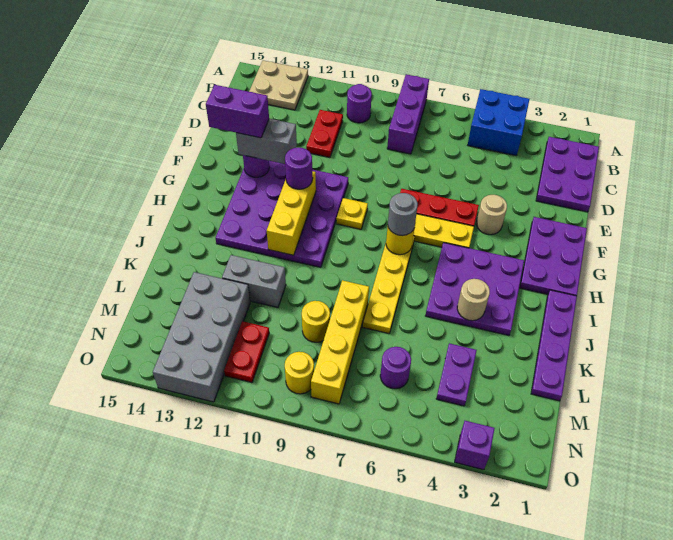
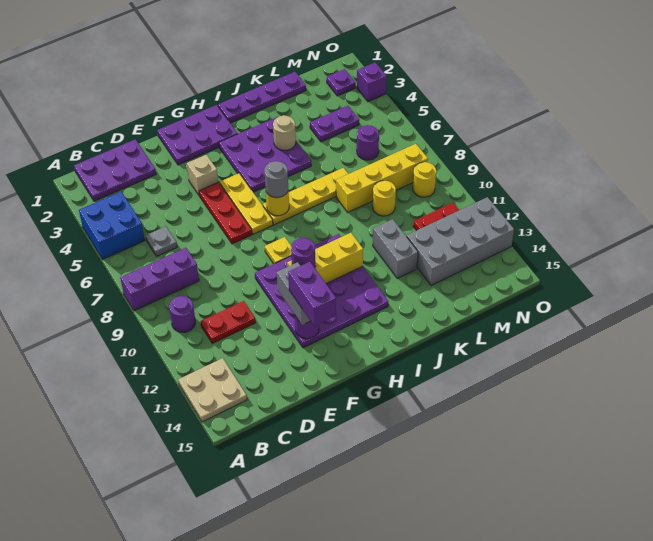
none -> grey 1x1 plate [146,226,177,256]
tan 1x1 round brick [476,195,507,235] -> tan 1x1 brick [187,155,218,195]
none -> purple 1x1 plate [327,69,356,96]

